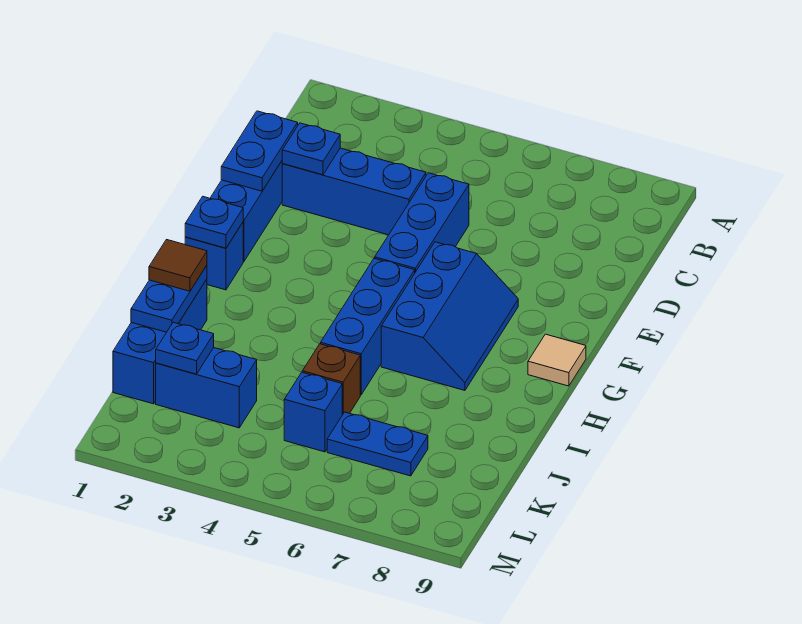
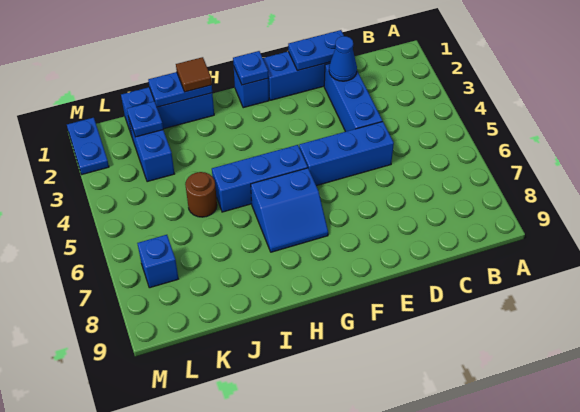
blue 1x1 plate [282,123,340,175] -> blue 1x1 cone [329,36,357,81]
blue 2x3 slope [381,242,518,390] -> blue 2x2 slope [251,168,328,252]
tan 1x1 tile [528,334,586,386] -> none
brown 1x1 brick [302,344,360,415] -> brown 1x1 round brick [185,172,217,217]
blue 1x1 brick [284,372,342,452] -> blue 1x1 brick moved to [137,235,178,288]
blue 1x2 plate [327,412,428,476] -> blue 1x2 plate moved to [67,118,109,174]

